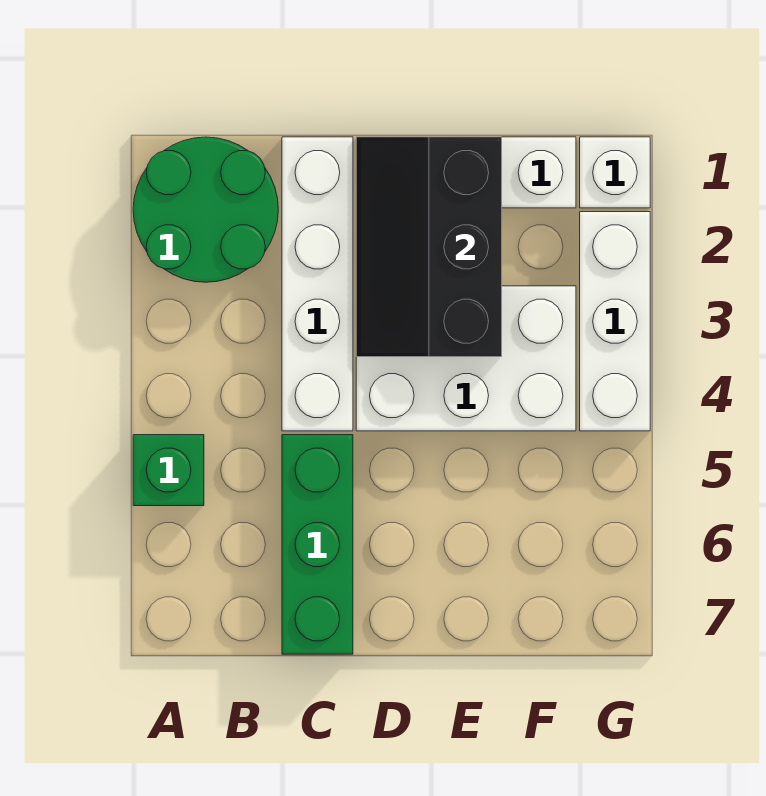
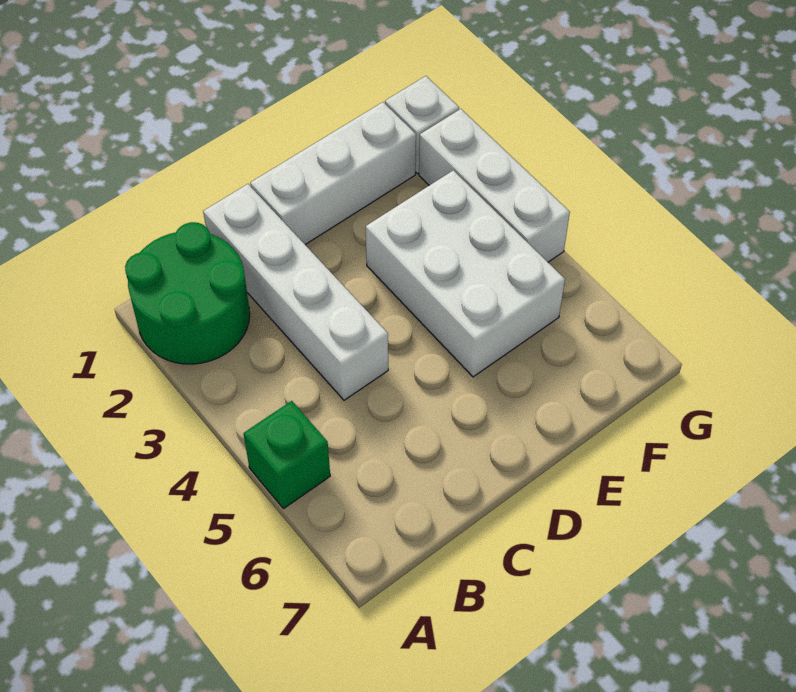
green 1x3 brick [282,435,353,654] -> none
black 2x3 slope [356,137,502,357] -> none
white 2x3 brick [356,286,576,431] -> white 2x3 brick turned to [366,170,565,377]

